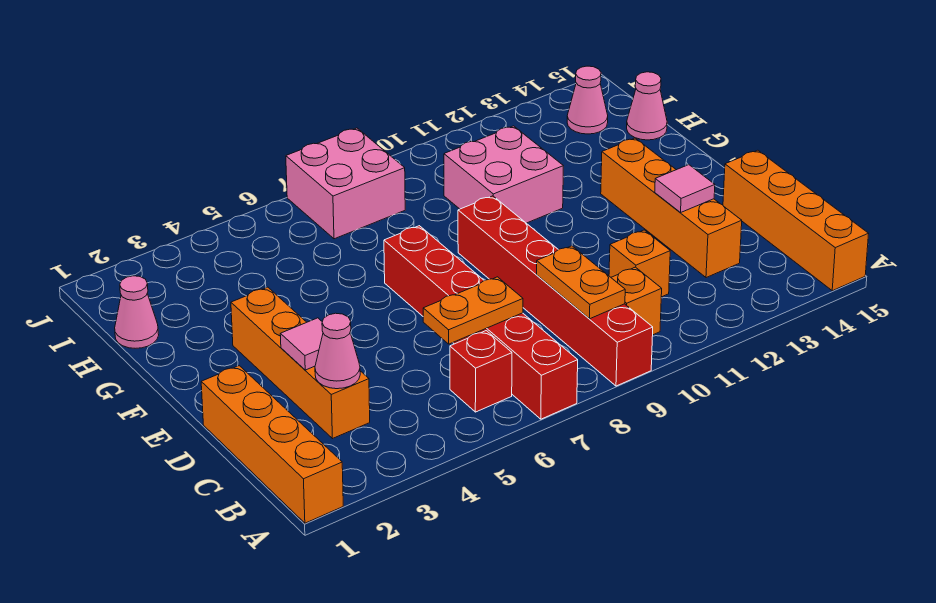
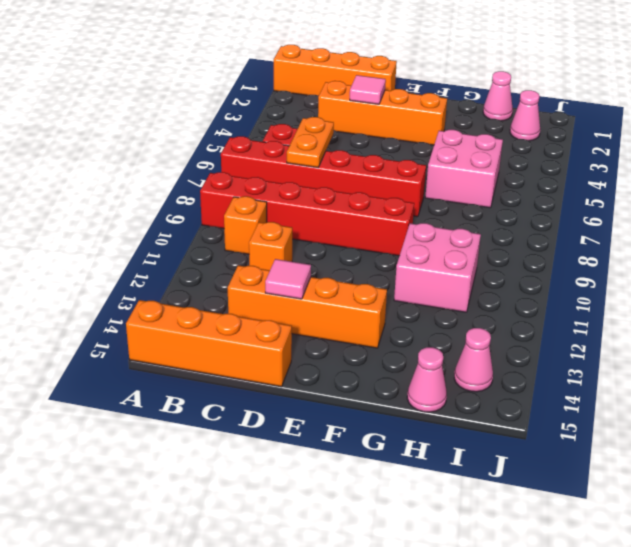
orange 1x2 plate [537,246,625,319] -> none
pink 1x1 cone [315,313,360,389] -> pink 1x1 cone moved to [510,90,540,141]
pink 2x2 brick [286,128,405,239] -> pink 2x2 brick moved to [425,130,503,208]

